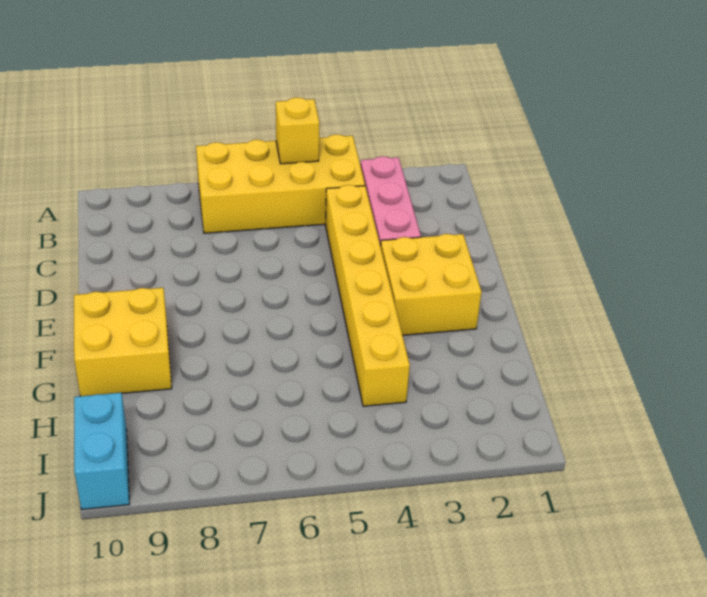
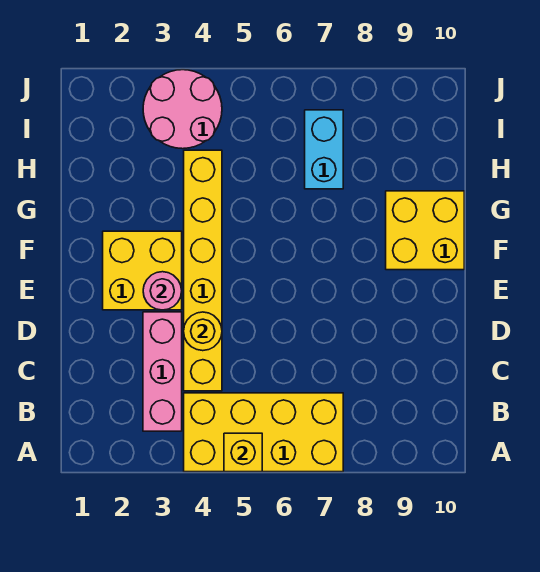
none -> yellow 1x1 round brick [184,312,222,351]
none -> pink 1x1 round brick [143,272,182,310]
none -> pink 2x2 round brick [143,70,222,149]
cyan 1x2 brick [74,393,129,509] -> cyan 1x2 brick moved to [305,110,343,189]

